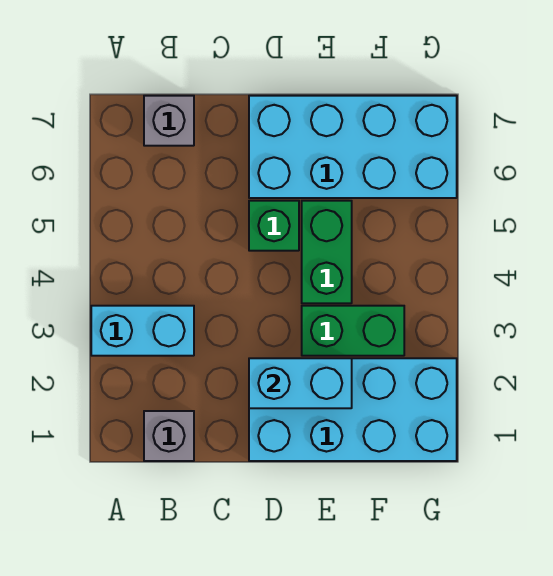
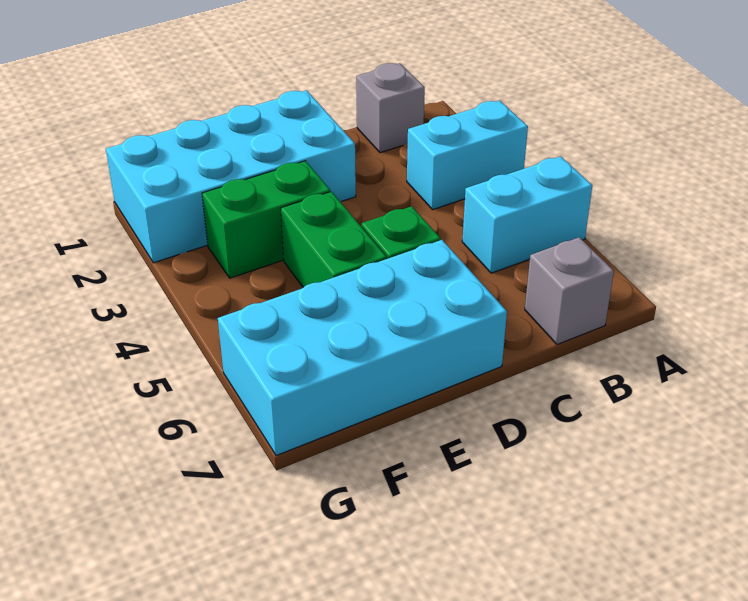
cyan 1x2 brick [249,358,352,408] -> cyan 1x2 brick moved to [462,156,592,273]

